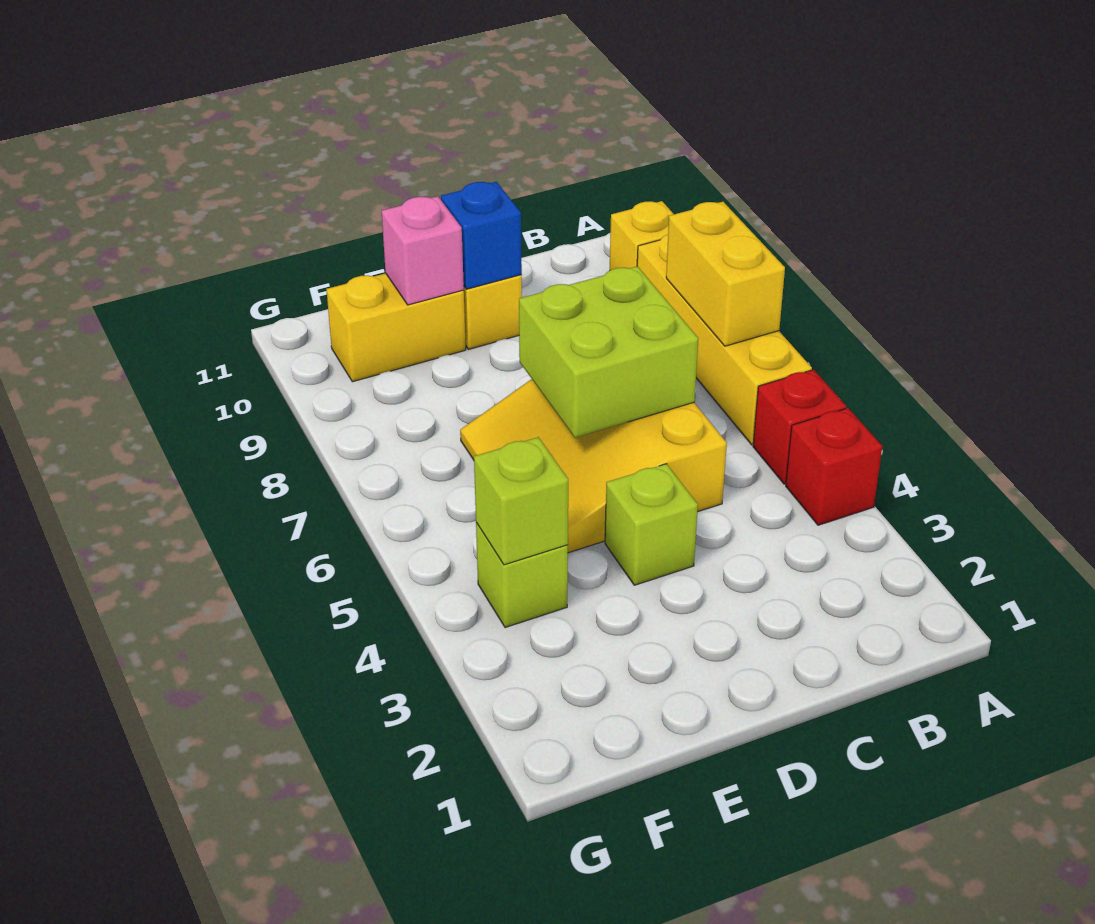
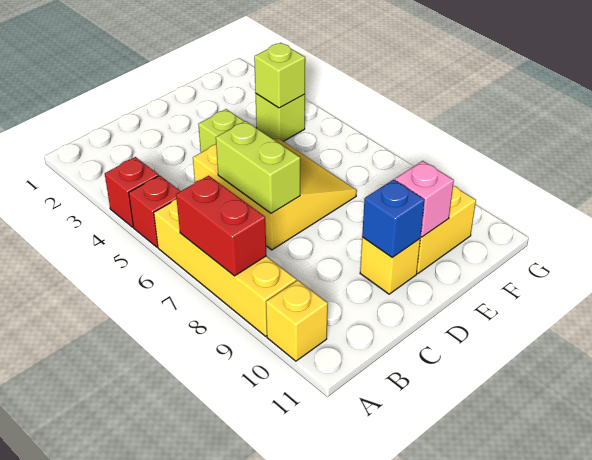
yellow 1x2 brick [666,202,785,346] -> red 1x2 brick [176,176,266,276]
lime 2x2 brick [519,266,698,438] -> lime 1x2 brick [216,121,300,213]

